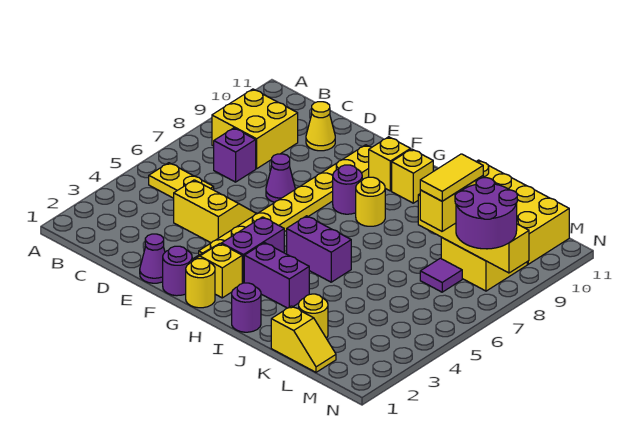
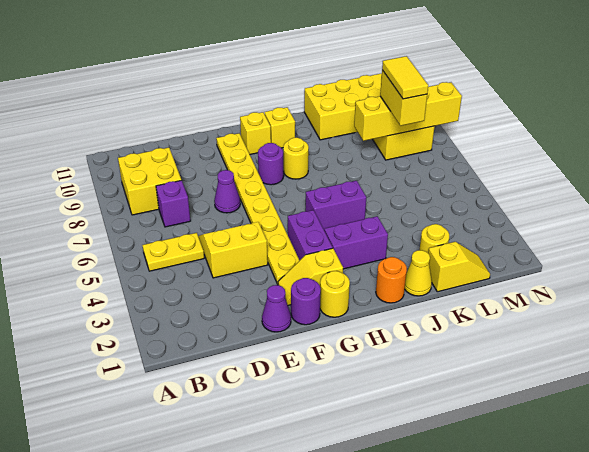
yellow 1x1 cone [306,102,335,151] -> yellow 1x1 cone moved to [405,250,432,296]
purple 1x1 round brick [232,283,261,332] -> orange 1x1 round brick [376,257,407,303]
purple 1x1 tile [420,258,462,292] -> none
purple 2x2 round brick [455,178,517,249] -> none

